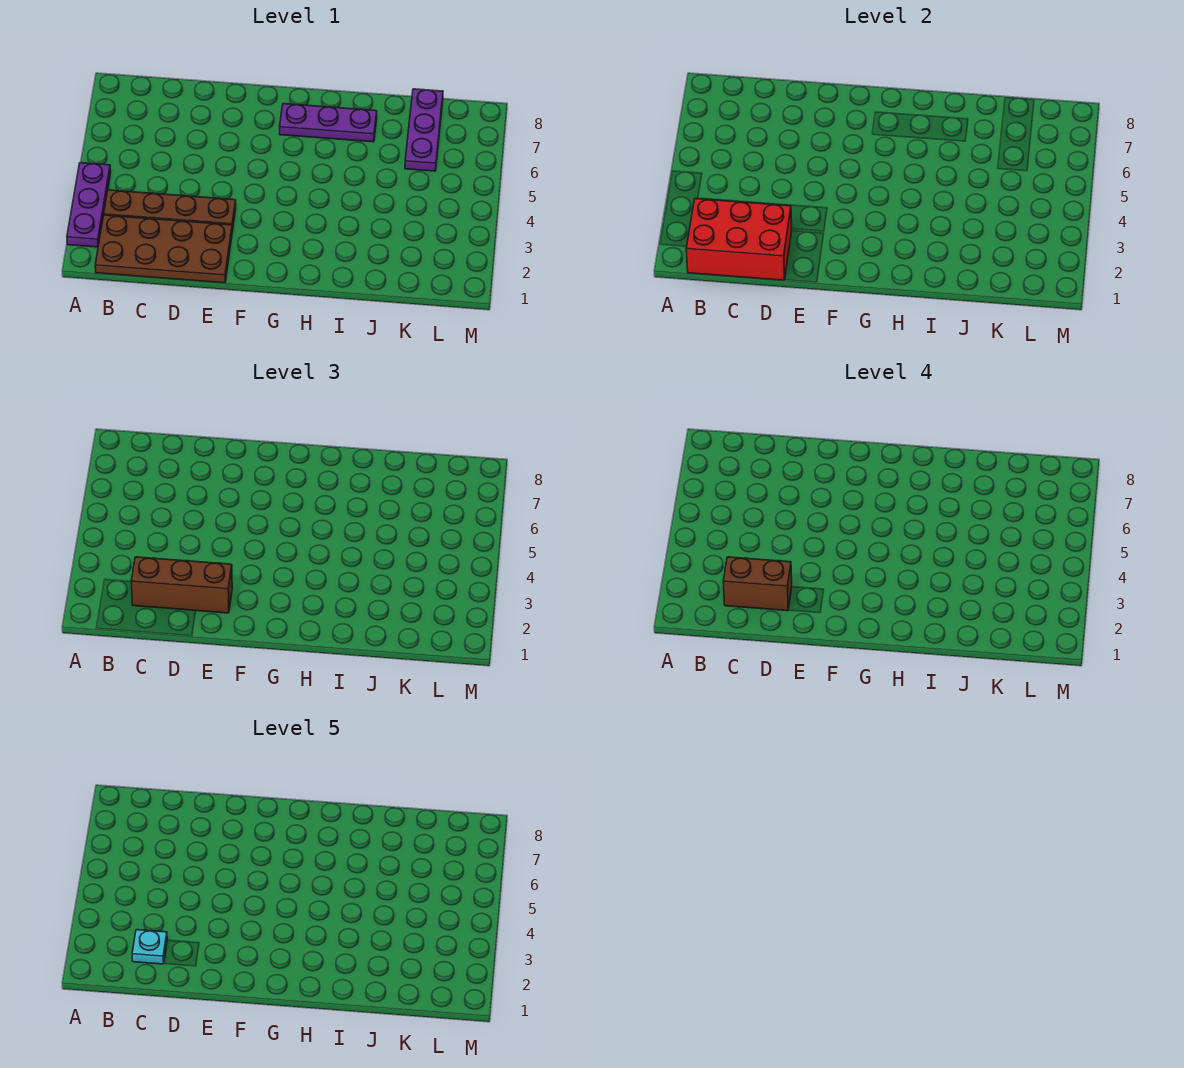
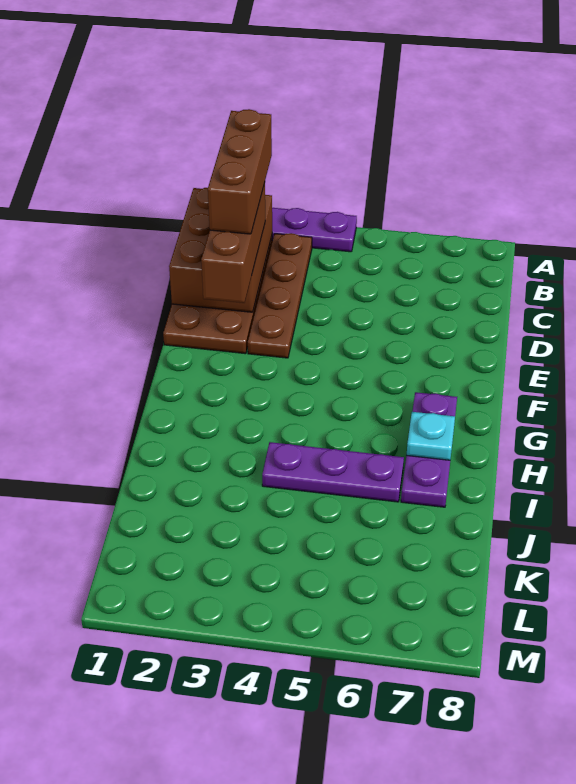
red 2x3 brick [686,199,792,280] -> brown 2x3 brick [169,188,272,312]
brown 1x2 brick [723,557,792,611] -> brown 1x3 brick [208,109,272,234]
cyan 1x1 plate [132,930,167,964] -> cyan 1x1 plate moved to [407,412,455,460]
purple 1x3 plate [405,89,443,171] -> purple 1x3 plate moved to [262,442,404,502]

